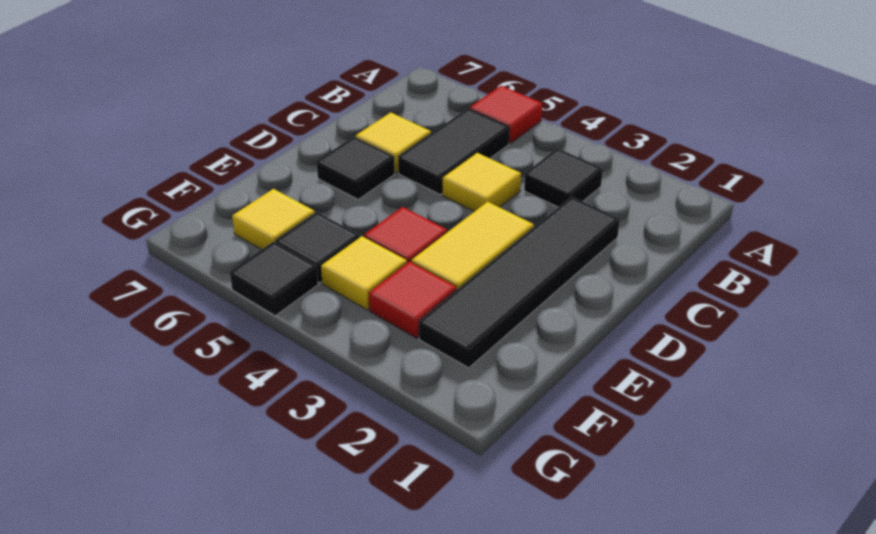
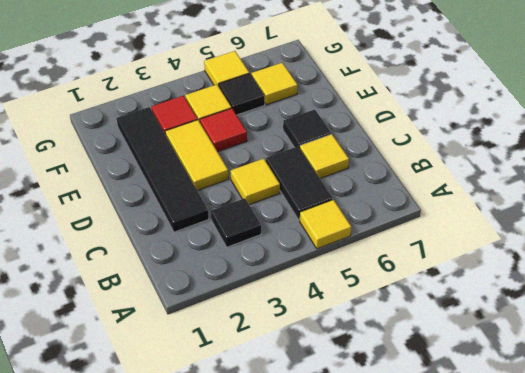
red 1x1 tile [470,86,542,143] -> yellow 1x1 tile [300,200,351,249]
black 1x1 tile [230,242,318,316] -> yellow 1x1 tile [204,51,249,86]

